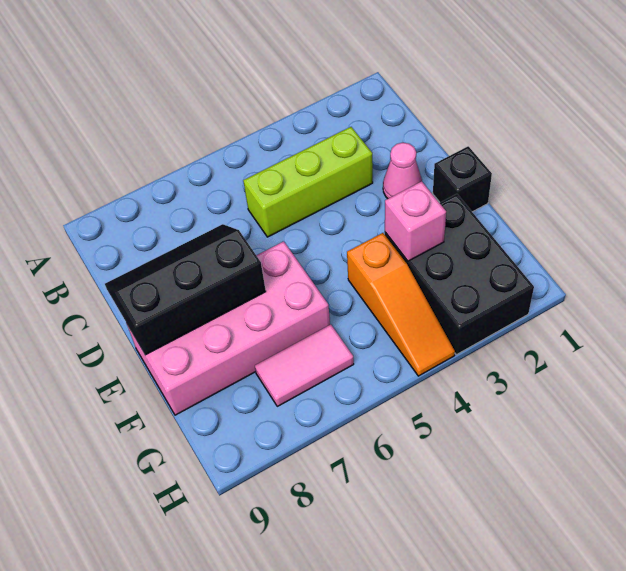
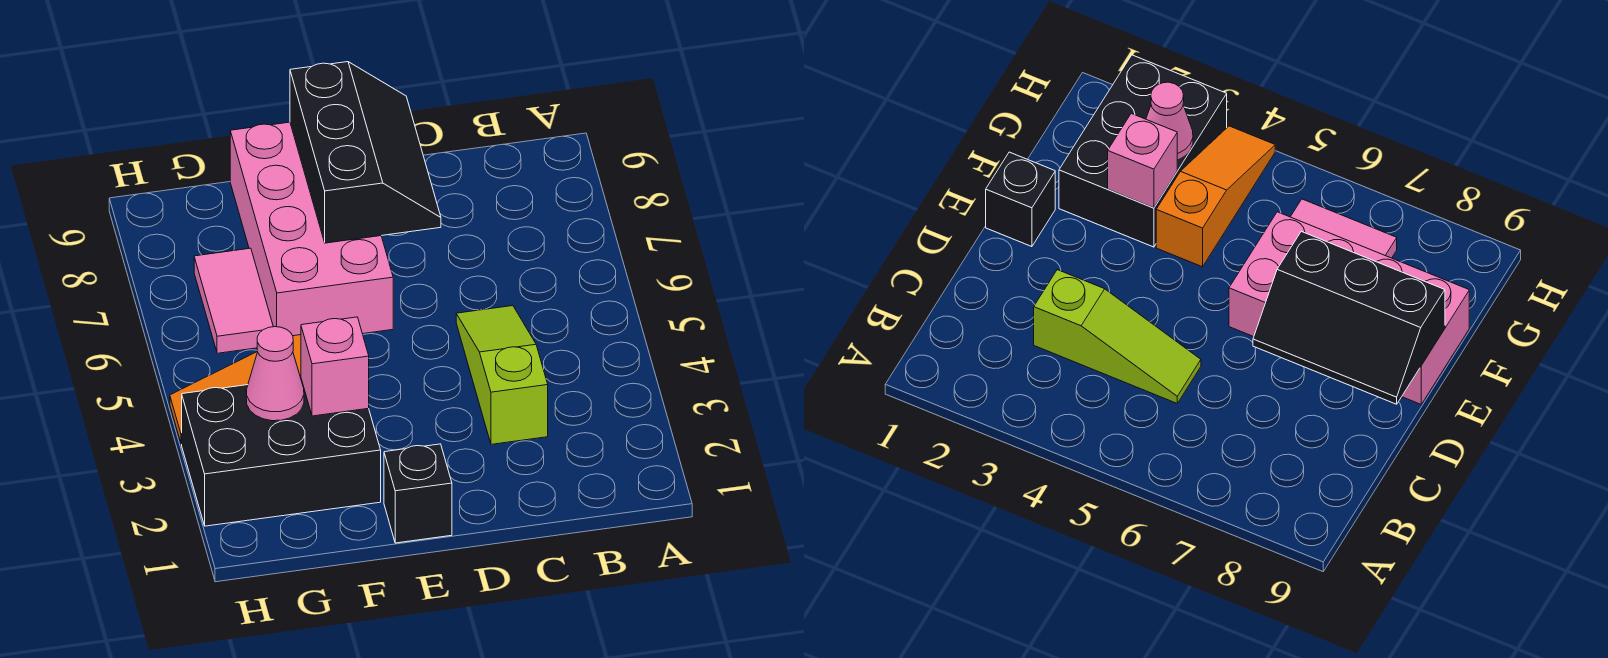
lime 1x3 brick [243,127,373,237] -> lime 1x3 slope [456,306,548,444]
pink 1x1 cone [383,143,422,199] -> pink 1x1 cone moved to [246,327,304,421]

